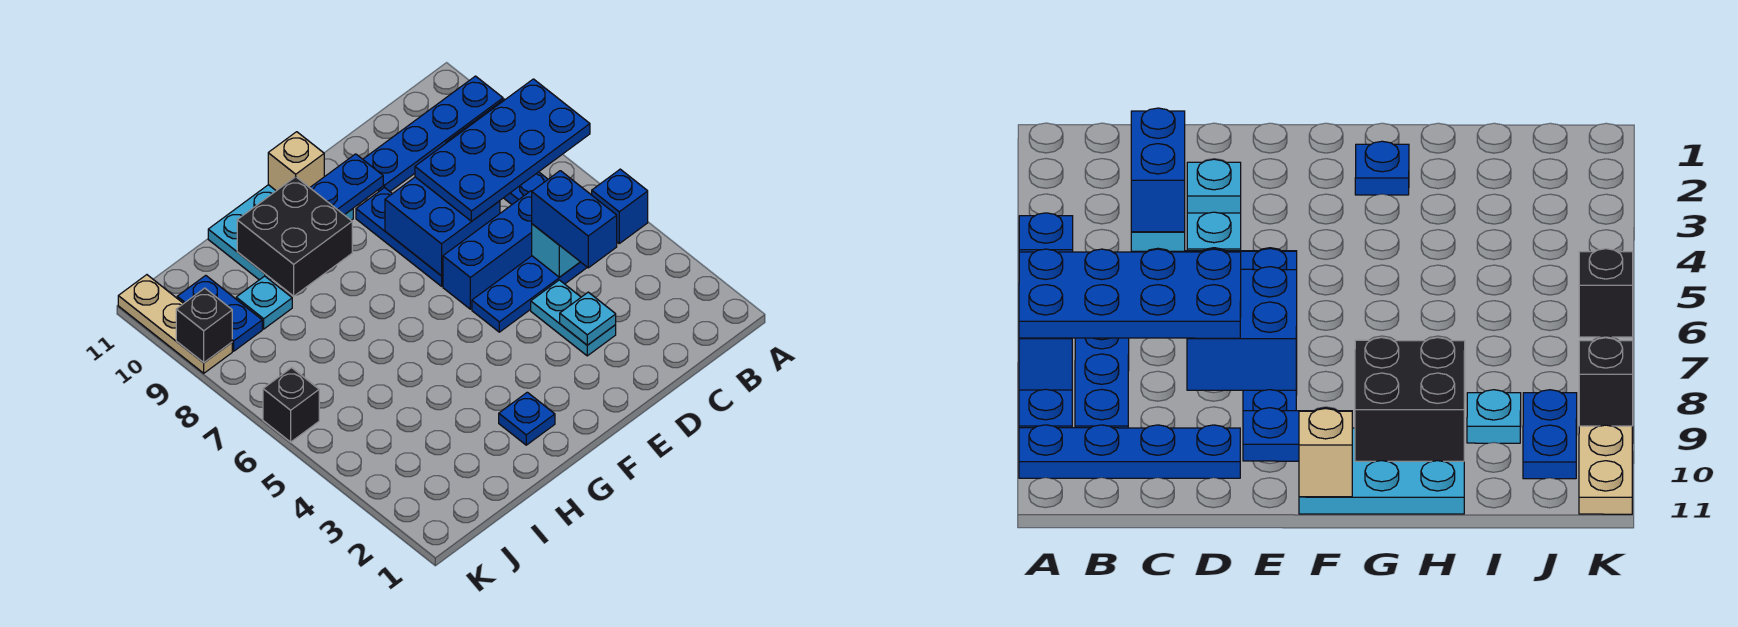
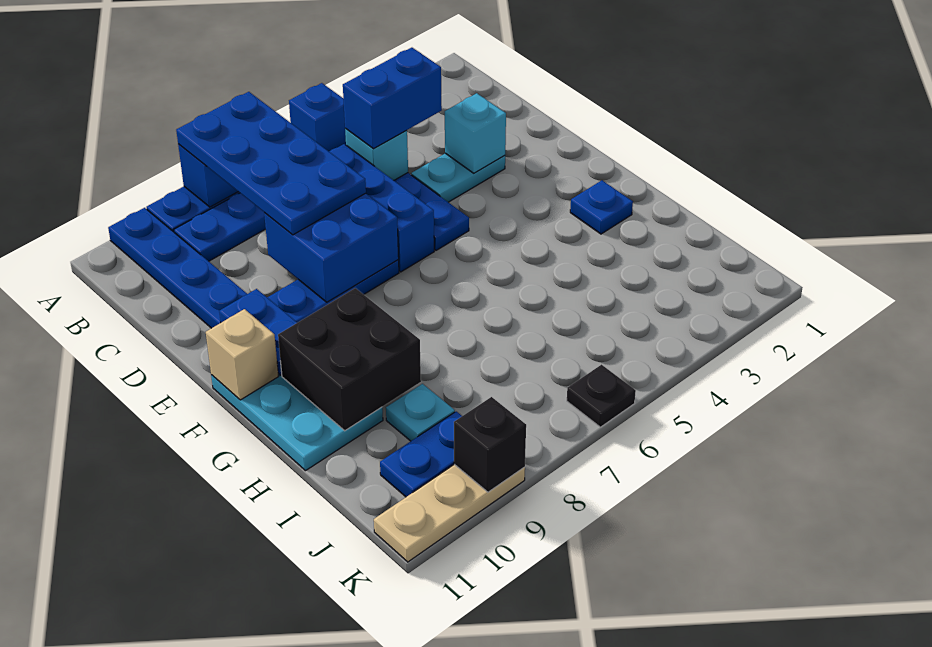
cyan 1x1 plate [560,292,616,345] -> cyan 1x1 brick [445,93,506,173]
black 1x1 brick [263,368,319,442] -> black 1x1 plate [567,365,636,427]

